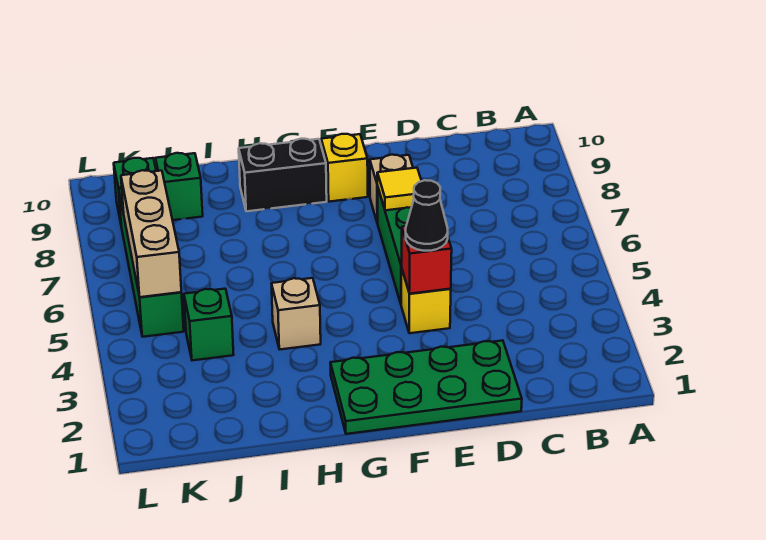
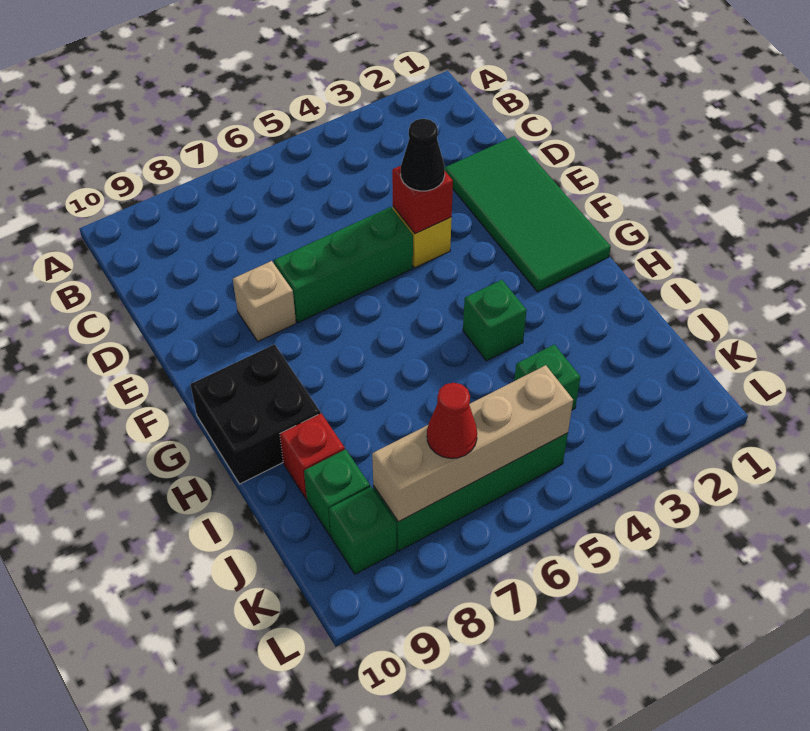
green 2x4 plate [330,340,522,434] -> green 2x4 tile [445,136,611,292]
yellow 1x1 tile [377,168,421,210] -> none
yellow 1x1 brick [321,134,368,202] -> none
black 1x2 brick [239,139,327,211] -> black 2x2 brick [191,344,320,484]
tan 1x1 brick [271,278,321,349] -> green 1x1 brick [463,280,527,361]
none -> red 1x1 brick [280,413,345,499]
tan 1x3 brick [121,170,181,297] -> tan 1x4 brick [372,365,573,522]
none -> red 1x1 cone [427,383,477,458]

